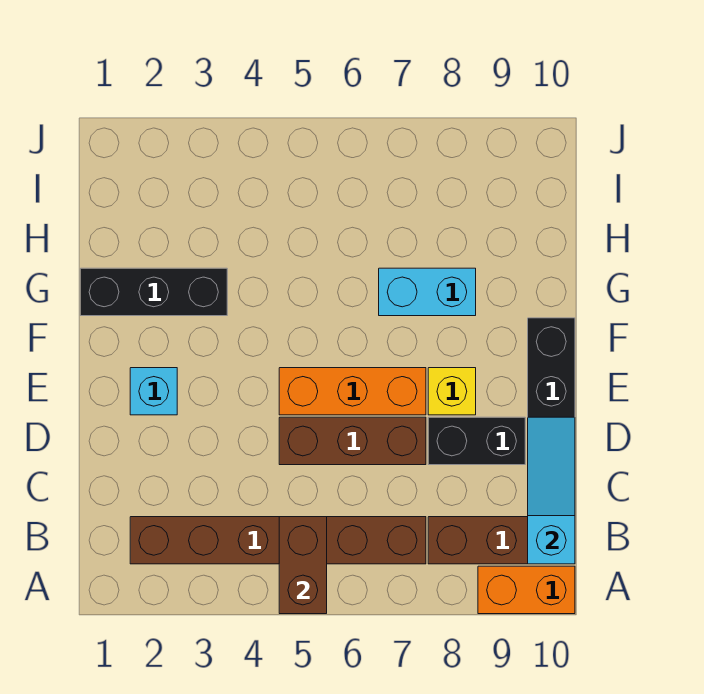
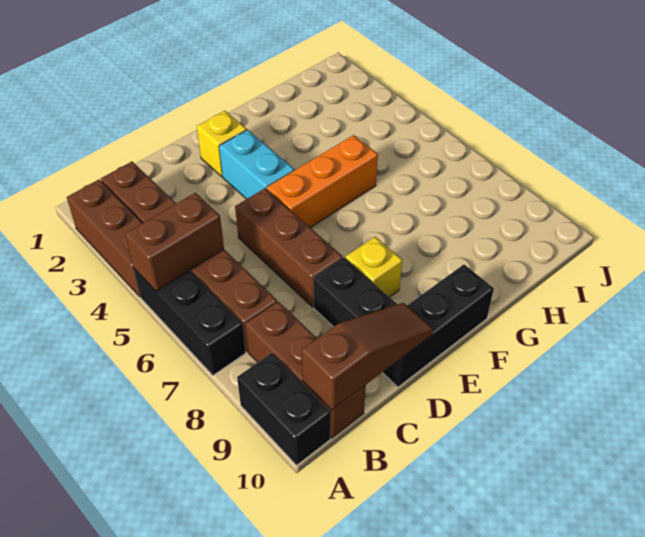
none -> brown 1x3 brick [67,180,142,297]
orange 1x2 brick [478,566,575,614] -> black 1x2 brick [237,353,330,465]
cyan 1x3 slope [528,417,575,564] -> brown 1x3 slope [302,303,433,410]
cyan 1x1 brick [130,368,177,415] -> yellow 1x1 brick [197,111,247,176]
orange 1x3 brick [279,368,426,415] -> orange 1x3 brick turned to [267,135,378,228]
black 1x3 brick [80,268,227,316] -> black 1x3 brick moved to [133,268,246,375]
cyan 1x2 brick [379,268,476,316] -> cyan 1x2 brick moved to [219,130,294,199]

